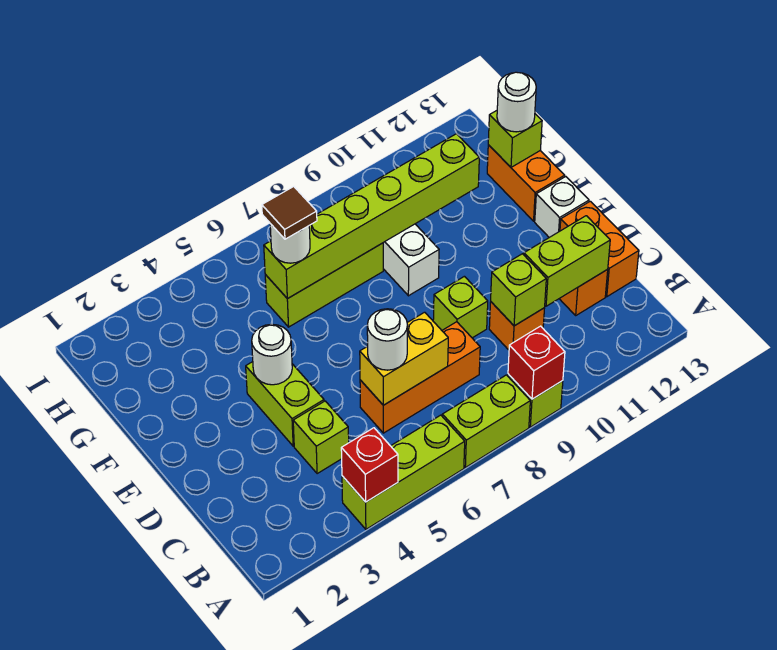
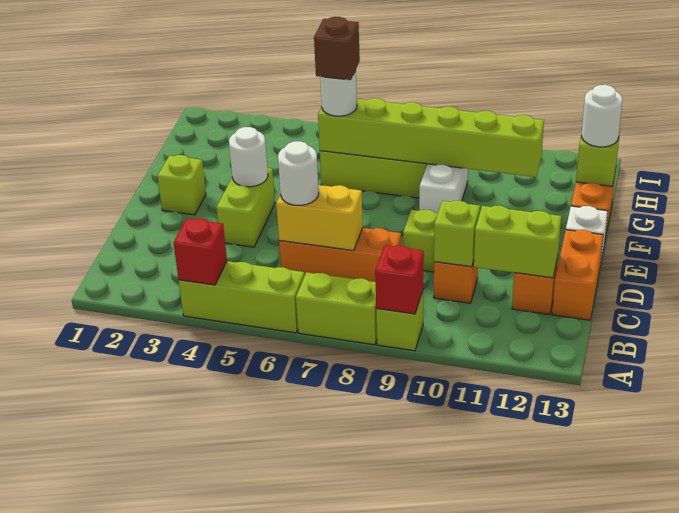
lime 1x1 brick [293,401,349,474] -> lime 1x1 brick moved to [157,155,206,215]
brown 1x1 tile [262,187,317,239] -> brown 1x1 brick [314,17,360,80]

